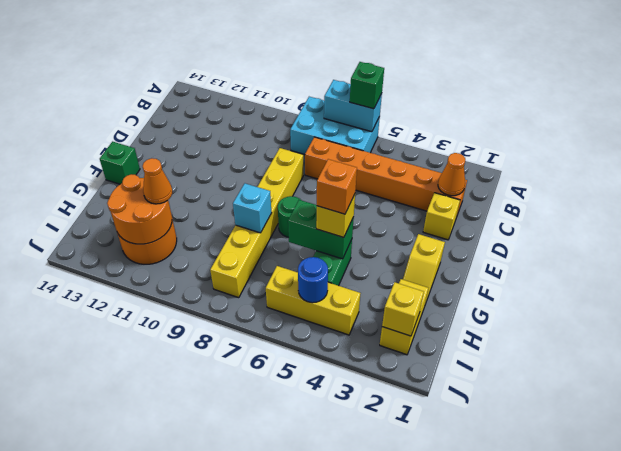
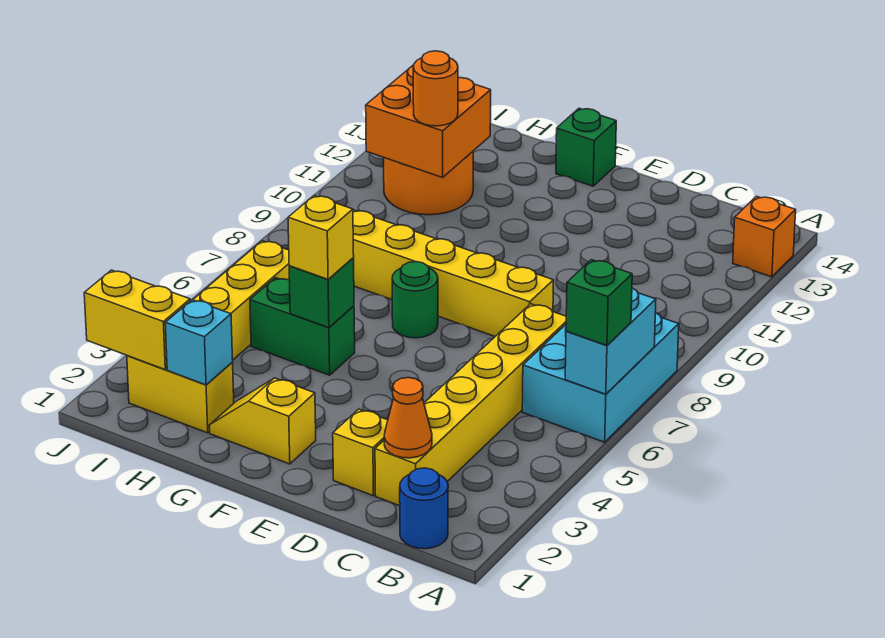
orange 1x6 brick [305,137,467,217] -> yellow 1x6 brick [375,304,566,506]
green 1x2 brick [288,200,354,259] -> green 1x1 brick [289,258,354,328]
orange 1x1 brick [317,159,357,214] -> orange 1x1 brick moved to [733,196,796,277]
cyan 1x1 brick [233,183,272,233] -> cyan 1x1 brick moved to [165,300,233,385]
orange 2x2 round brick [107,174,172,244] -> orange 2x2 brick [366,65,491,177]
orange 1x1 cone [143,158,172,204] -> orange 1x1 round brick [413,51,458,126]
yellow 1x1 brick [382,282,424,336] -> yellow 1x2 brick [84,270,190,369]
blue 1x1 round brick [298,257,328,303] -> blue 1x1 round brick moved to [400,468,448,549]

